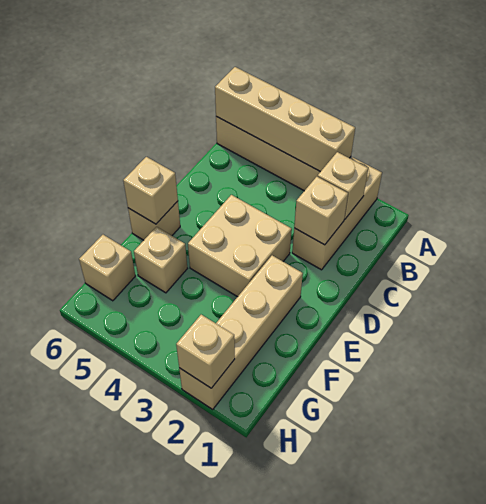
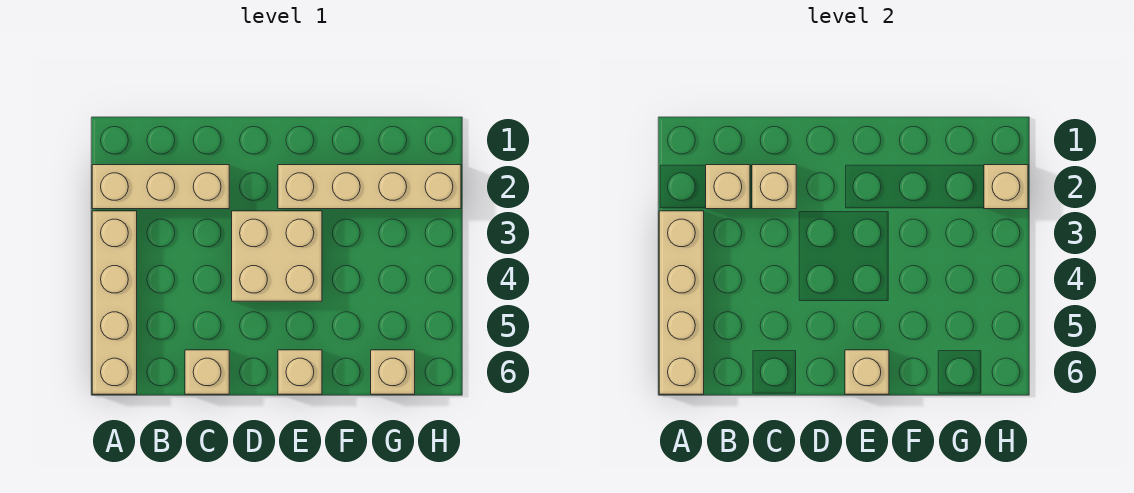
tan 1x1 brick [134,227,187,293] -> tan 1x1 brick moved to [185,350,229,394]

